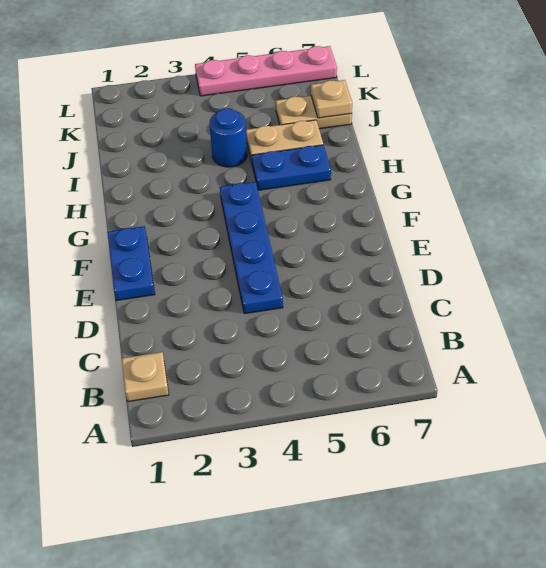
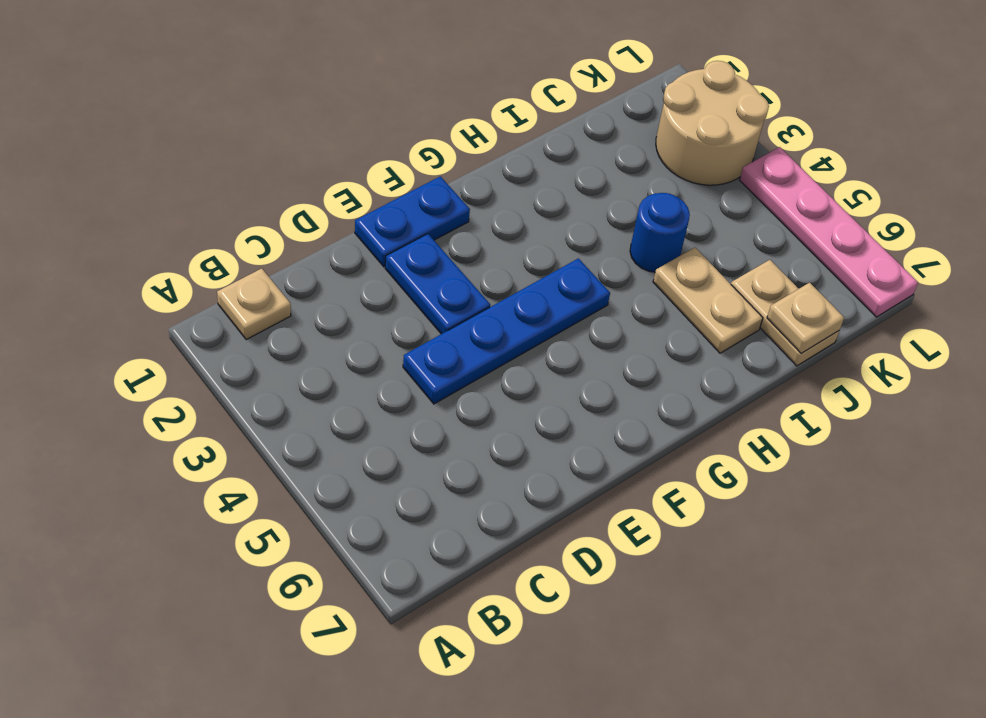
blue 1x2 plate [252,145,331,190] -> blue 1x2 plate moved to [385,234,490,334]
none -> tan 2x2 round brick [656,61,769,185]

